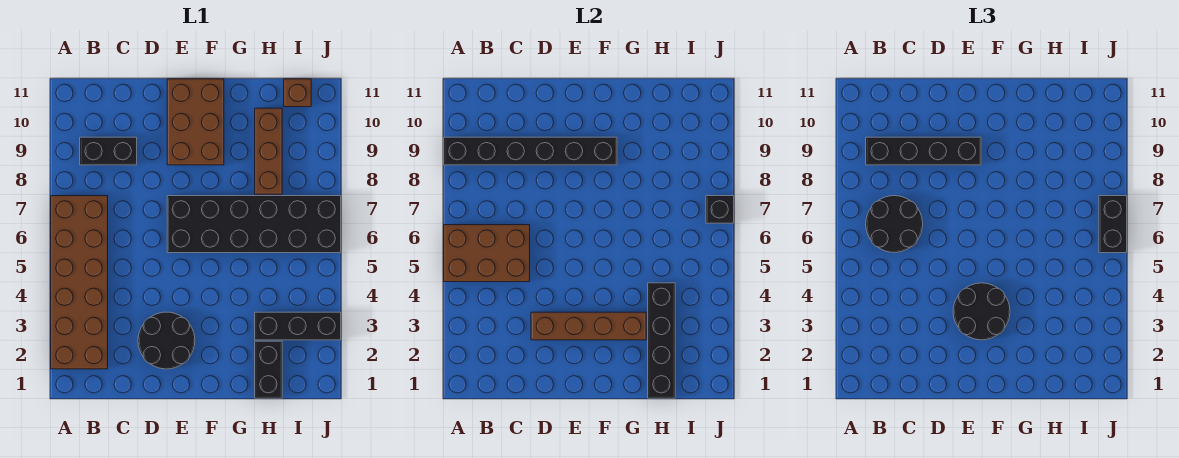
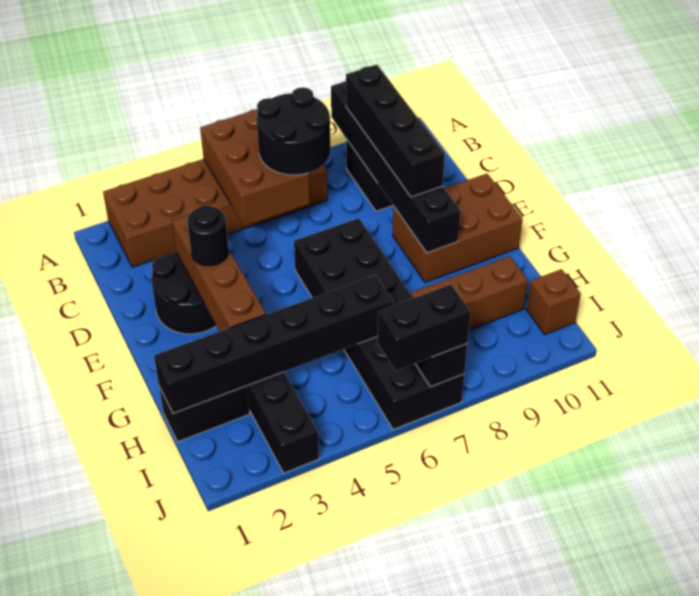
black 2x2 round brick [953,283,1010,340] -> black 1x1 round brick [187,205,229,266]
black 1x4 brick [648,283,675,398] -> black 1x6 brick [154,275,393,413]

